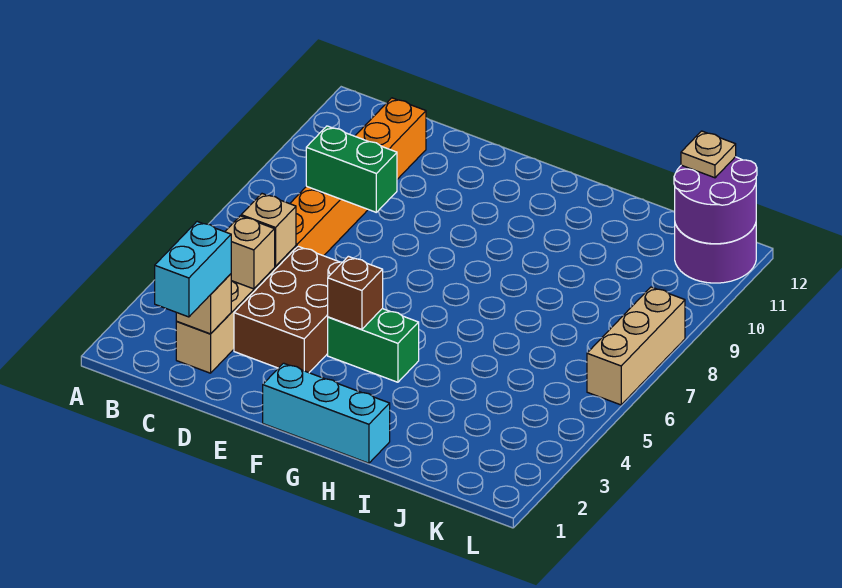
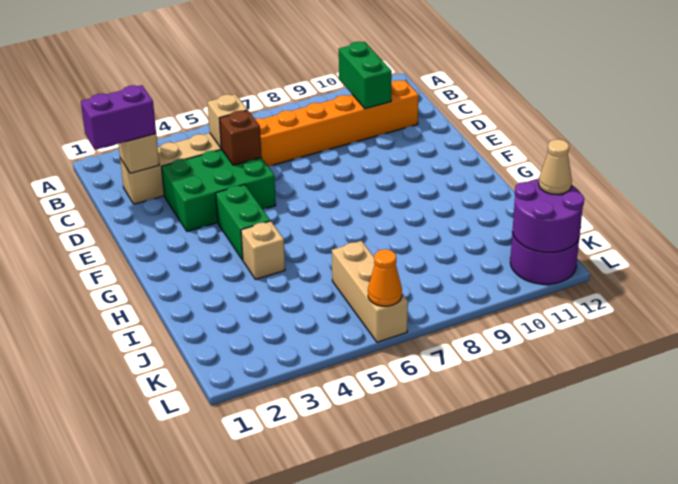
cyan 1x2 brick [155,222,231,317] -> purple 1x2 brick [81,85,156,150]
tan 1x1 brick [225,216,275,289] -> tan 1x1 brick moved to [241,221,285,280]
green 1x2 brick [306,126,397,212] -> green 1x2 brick moved to [339,42,392,109]
brown 2x3 brick [234,246,342,373] -> green 2x3 brick [161,150,276,231]
cyan 1x3 brick [263,363,390,463] -> none
brown 1x1 brick [328,256,383,330] -> brown 1x1 brick moved to [219,110,262,165]
tan 1x1 plate [681,131,736,178] -> tan 1x1 cone [539,139,572,194]
tan 1x3 brick [587,287,685,405] -> tan 1x3 brick turned to [332,241,408,342]
none -> orange 1x1 cone [368,249,402,306]

